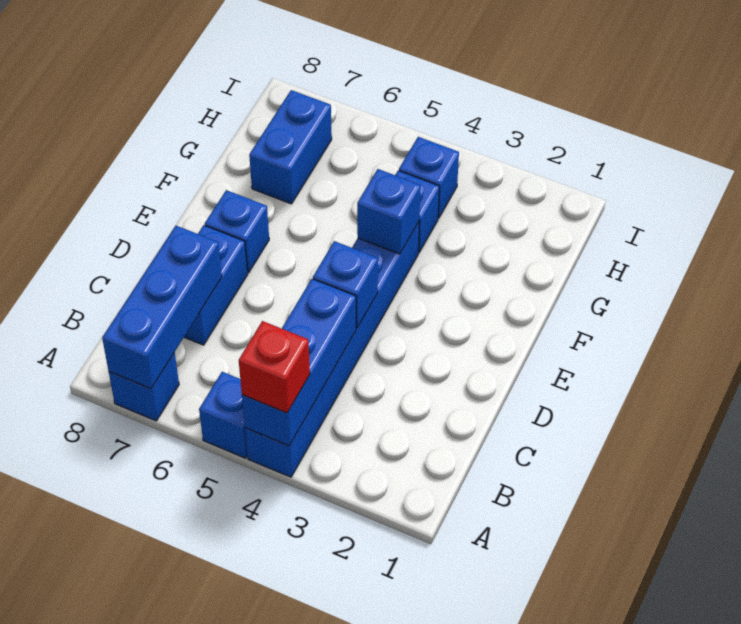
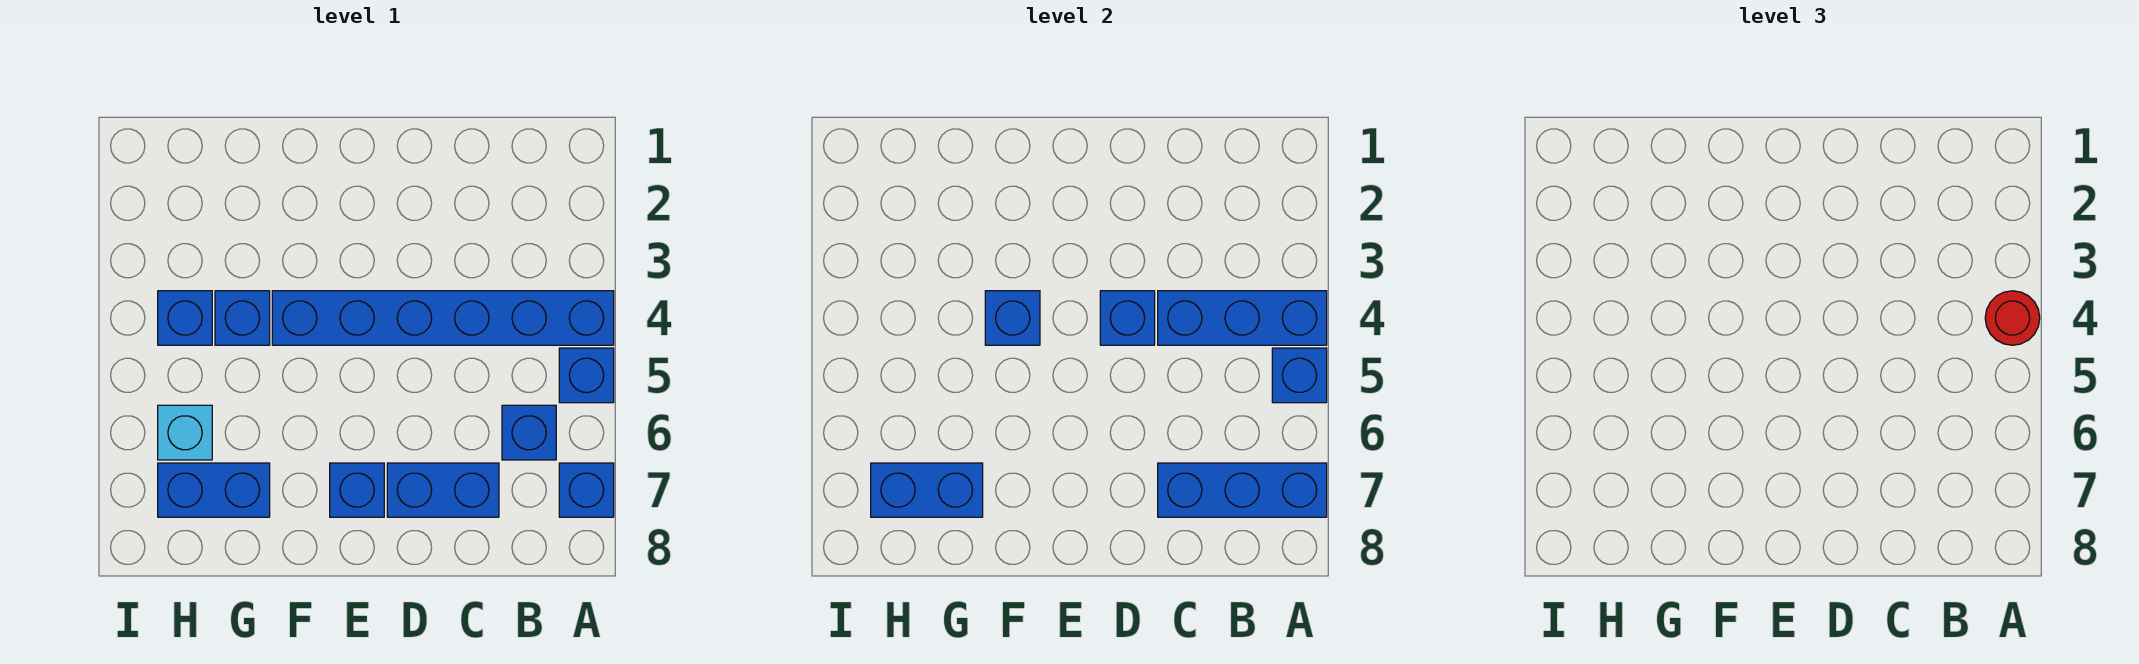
red 1x1 brick [239,321,310,413] -> red 1x1 round brick [1985,291,2040,345]
none -> blue 1x1 brick [1272,348,1327,403]
none -> blue 1x1 brick [502,405,556,460]
none -> blue 1x2 brick [871,463,983,517]
none -> cyan 1x1 brick [158,405,212,460]

